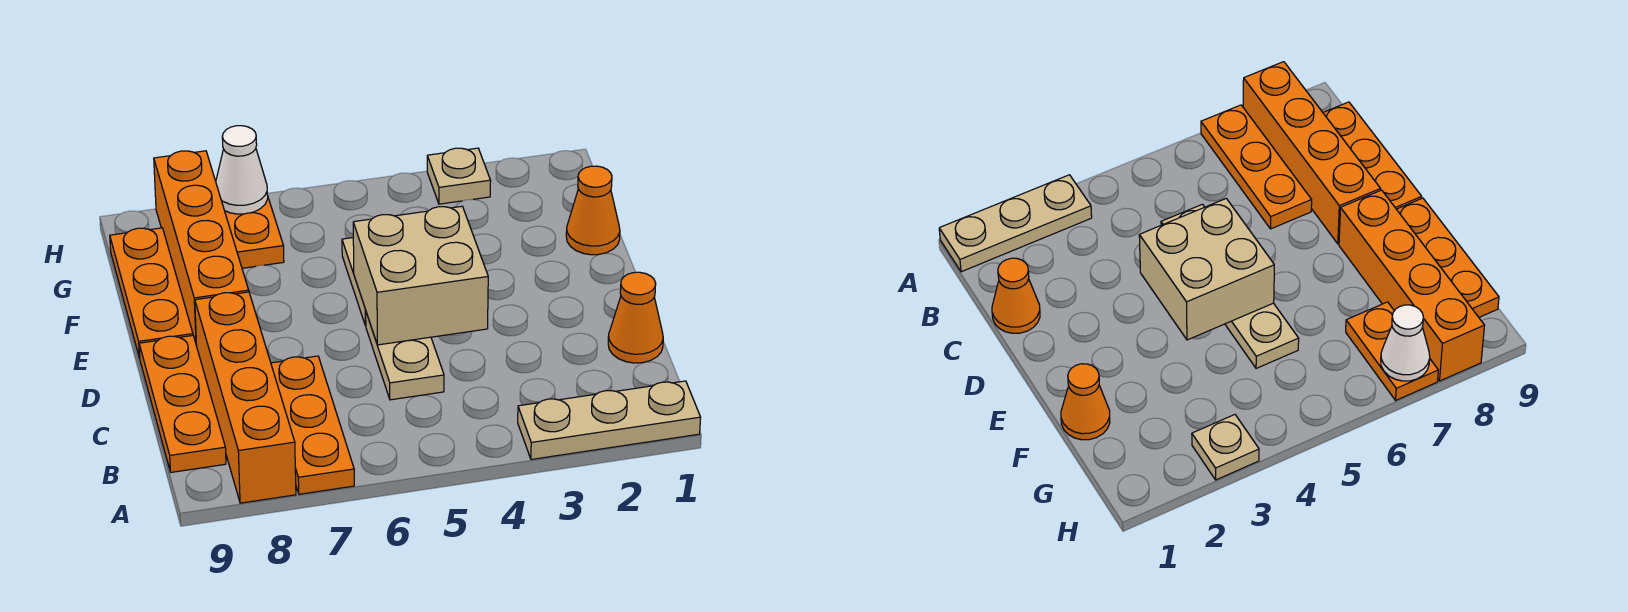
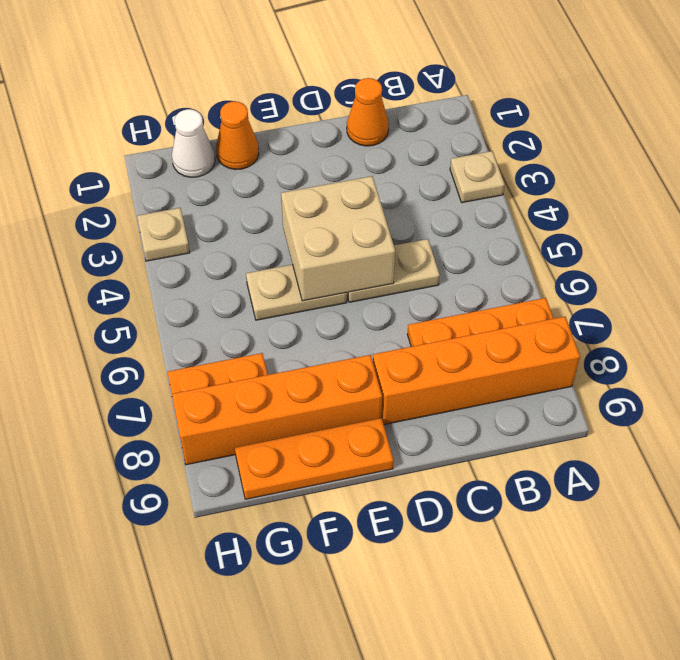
tan 1x3 plate [518,381,701,459] -> tan 1x1 plate [450,151,505,203]
orange 1x3 plate [139,336,226,472] -> none
white 1x1 cone [216,126,268,214] -> white 1x1 cone moved to [172,109,215,177]

